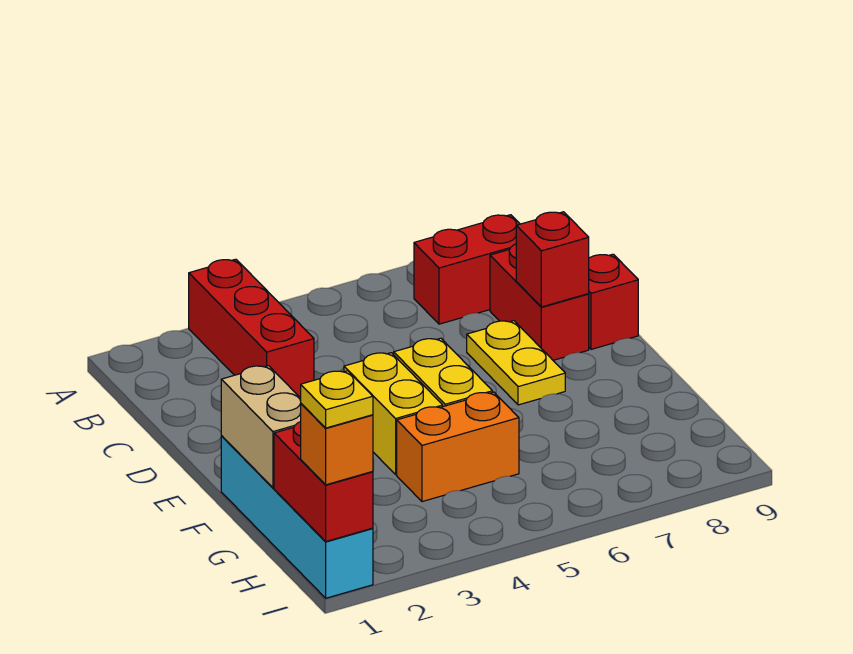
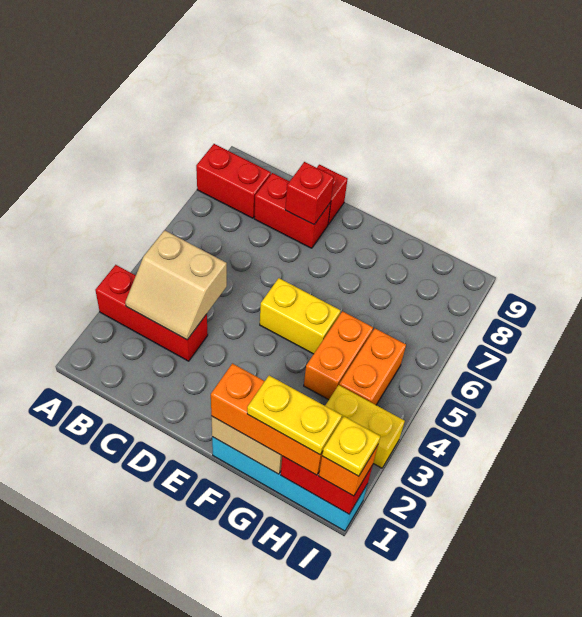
none -> tan 2x2 slope [125,230,227,340]
red 1x2 brick [414,215,520,324] -> red 1x2 brick turned to [196,144,271,218]
yellow 1x2 plate [467,321,565,405] -> yellow 1x2 plate moved to [247,376,342,455]
yellow 1x2 brick [344,353,443,475] -> yellow 1x2 brick moved to [325,385,405,468]
none -> orange 1x3 brick [211,363,323,475]
none -> orange 1x2 brick [339,328,406,405]

